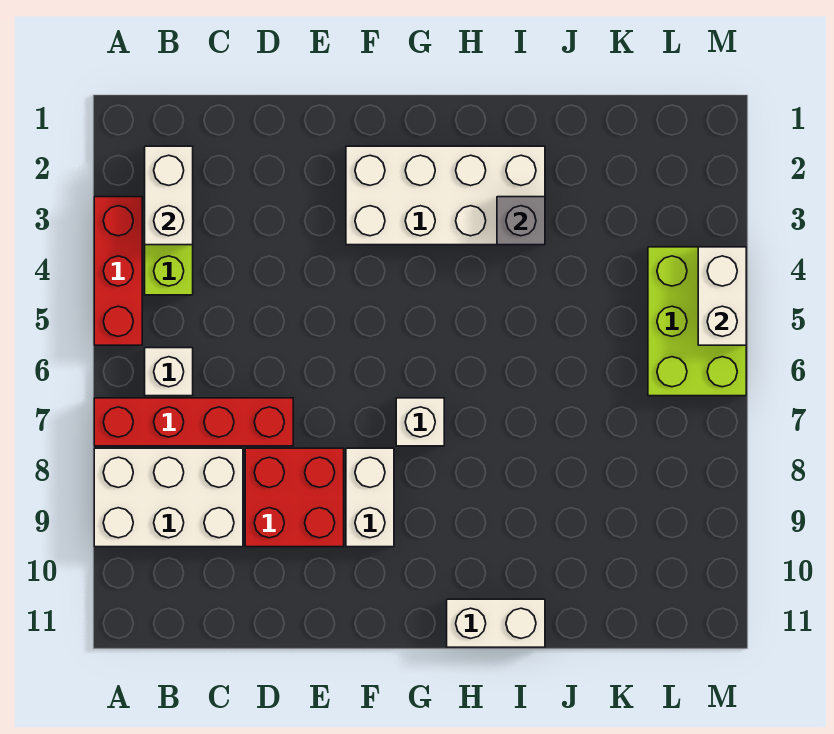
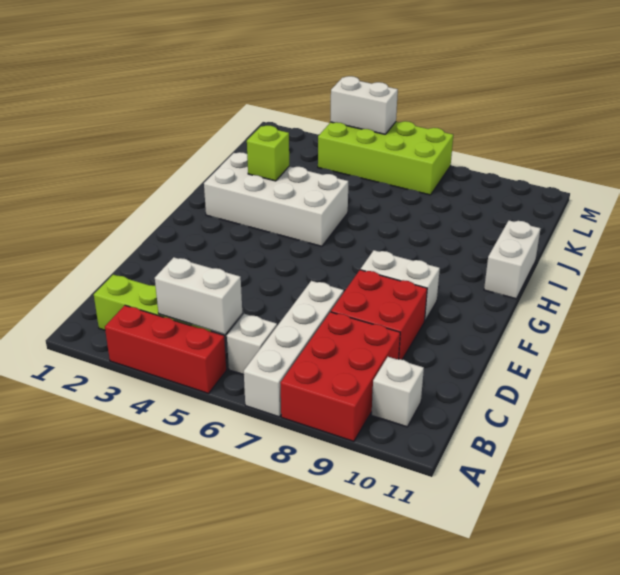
red 1x4 brick [94,398,293,446] -> white 1x4 brick [244,281,344,417]
white 2x3 brick [94,448,243,547] -> red 2x3 brick [281,312,400,441]
white 1x2 brick [145,146,193,245] -> white 1x2 brick moved to [155,257,242,334]
white 2x4 brick [346,146,545,245] -> white 2x4 brick turned to [204,152,348,246]
white 1x1 brick [396,398,444,446] -> white 1x1 brick moved to [371,357,424,427]
grey 1x1 brick [497,197,545,245] -> lime 1x1 brick [247,125,289,181]
lime 2x3 brick [648,247,746,396] -> lime 2x4 brick [318,121,453,195]

